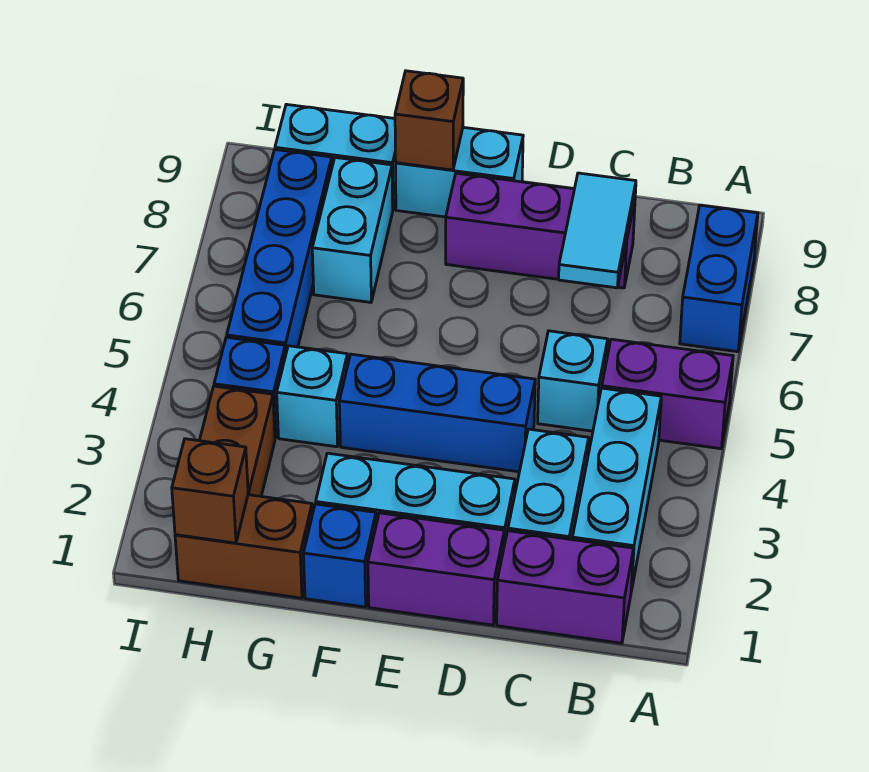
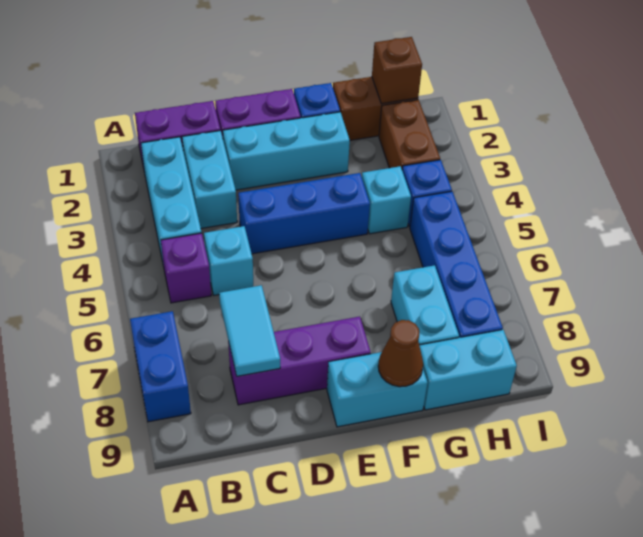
purple 1x2 brick [602,339,733,449] -> purple 1x1 brick [161,233,211,303]
brown 1x1 brick [395,71,463,170] -> brown 1x1 cone [378,320,423,387]

